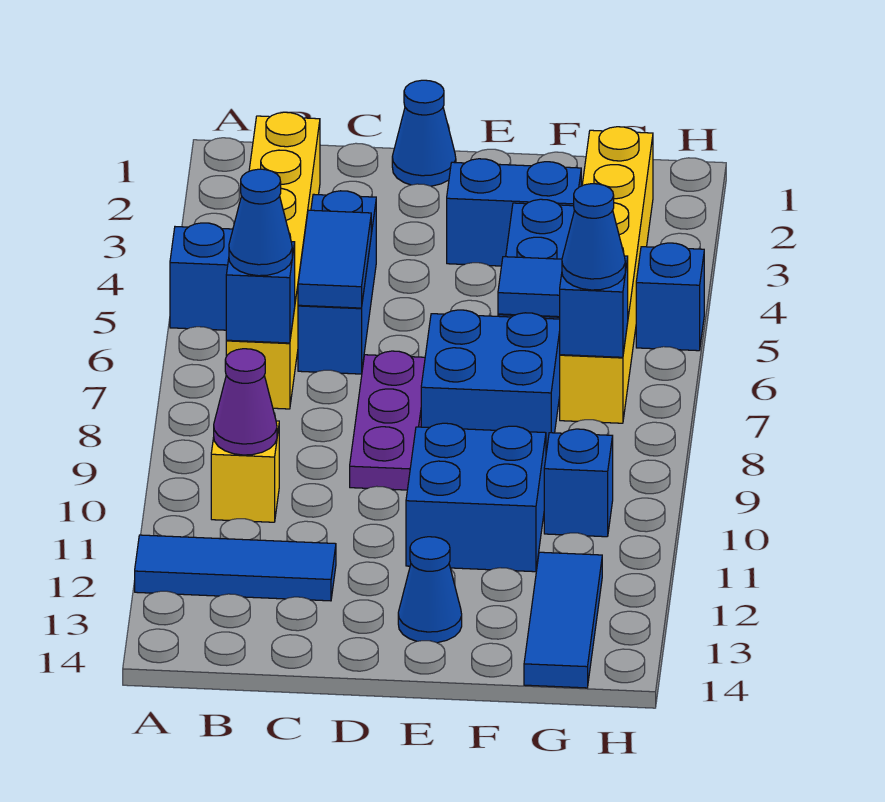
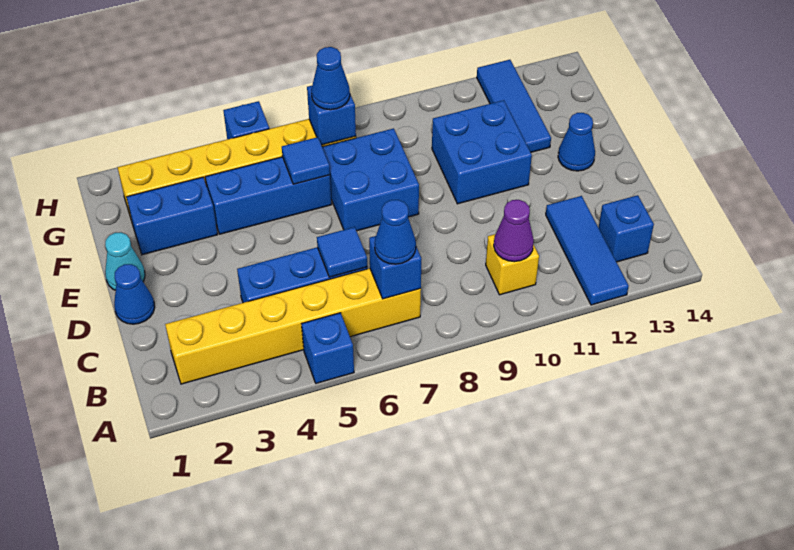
blue 1x2 tile [298,210,371,308] -> blue 1x1 tile [317,227,367,277]
purple 1x3 plate [350,351,425,490] -> none
none -> cyan 1x1 cone [105,232,145,290]
blue 1x2 brick [447,159,581,266] -> blue 1x2 brick turned to [127,177,218,255]
blue 1x1 brick [544,429,613,537] -> blue 1x1 brick moved to [598,195,654,262]
blue 1x3 tile [524,552,602,688] -> blue 1x3 tile turned to [477,60,551,152]

